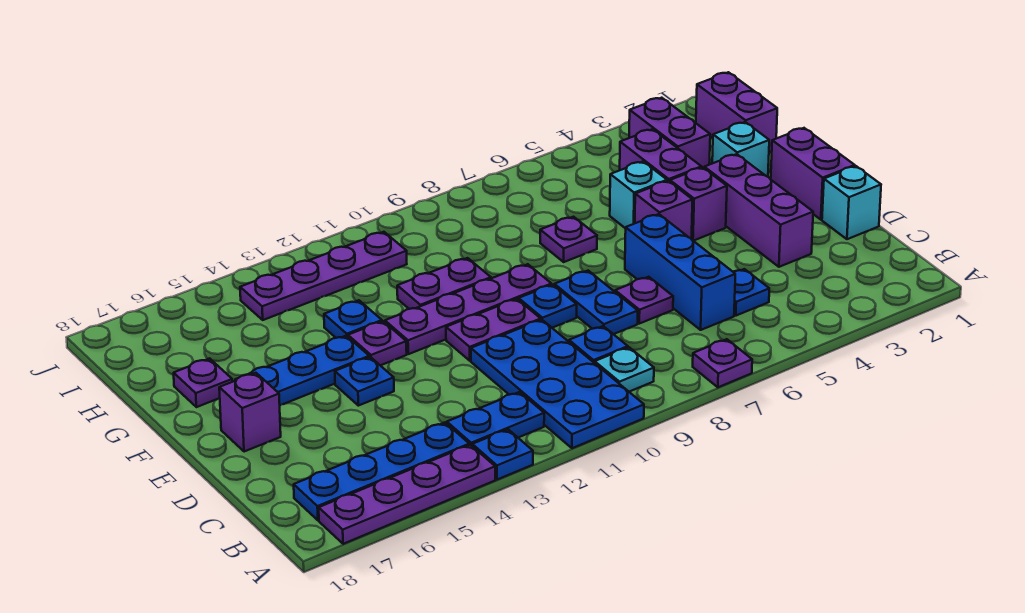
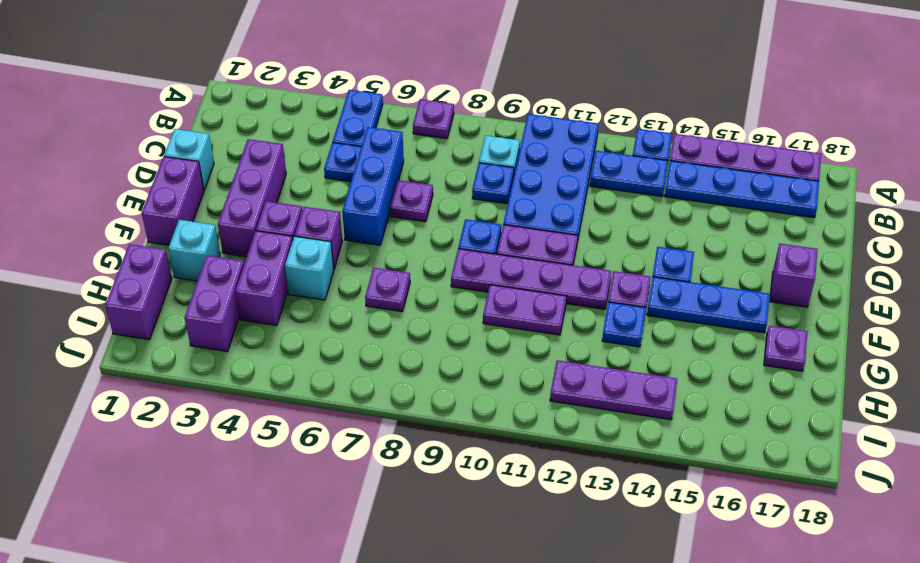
blue 1x2 plate [554,271,638,334] -> blue 1x2 plate moved to [333,90,383,146]
purple 1x4 plate [240,232,407,320] -> purple 1x3 plate [550,360,677,420]

